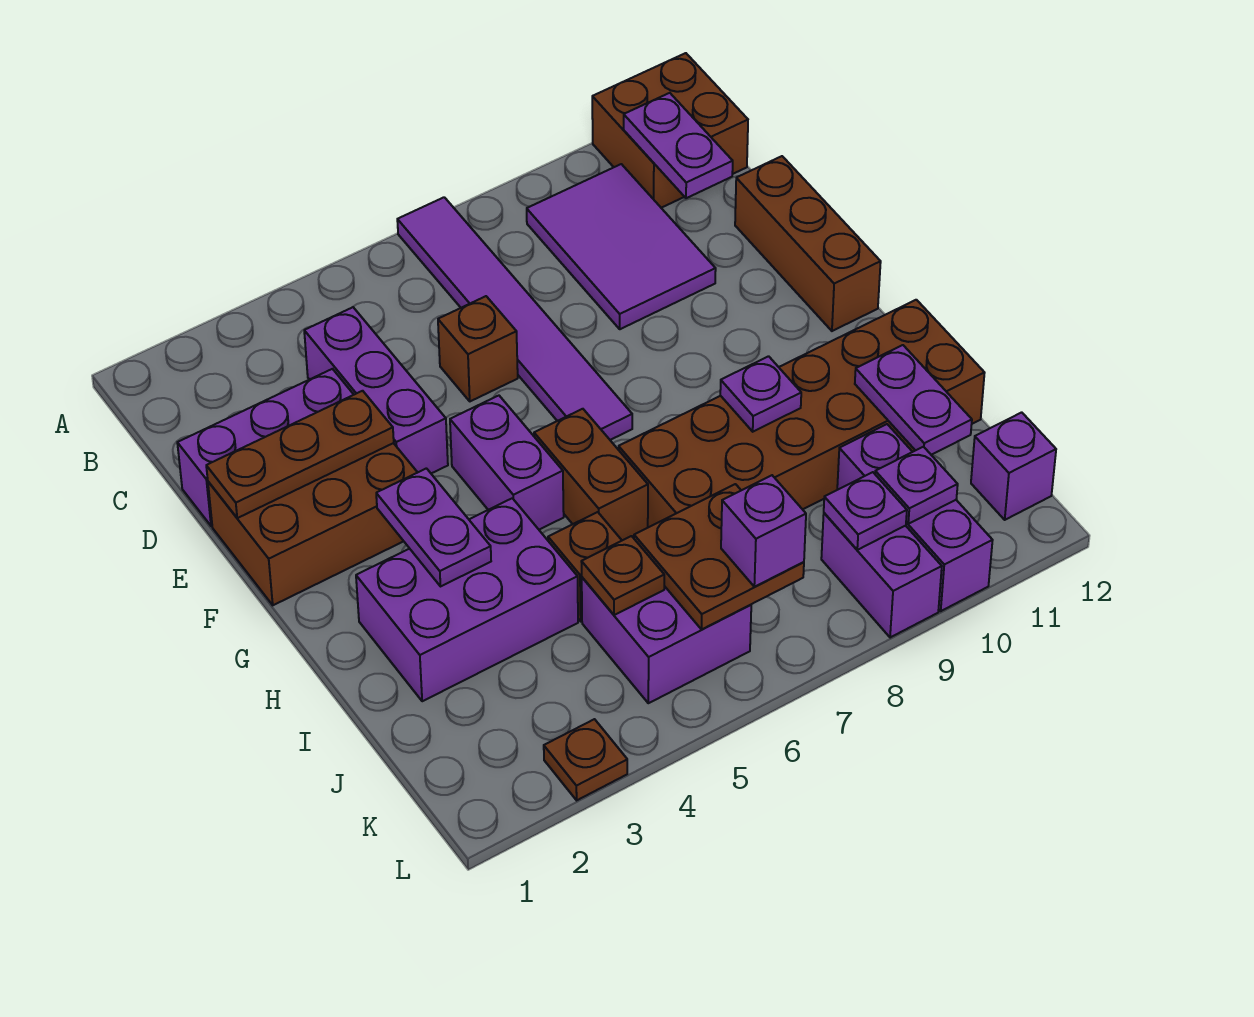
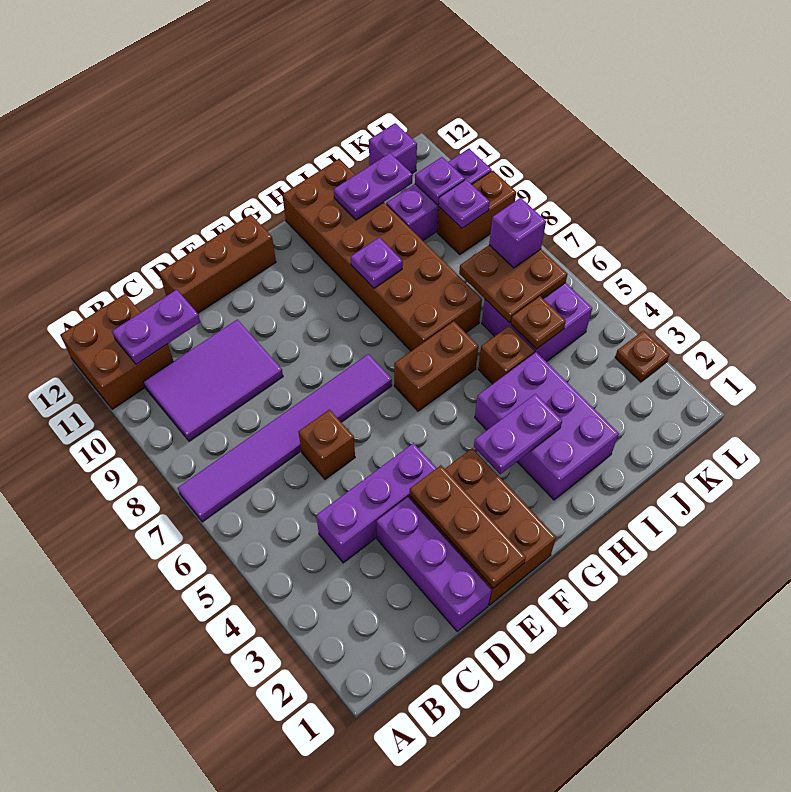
purple 1x2 brick [450,396,564,530] -> none
purple 1x2 brick [821,513,942,638] -> brown 1x2 brick [437,171,516,254]

